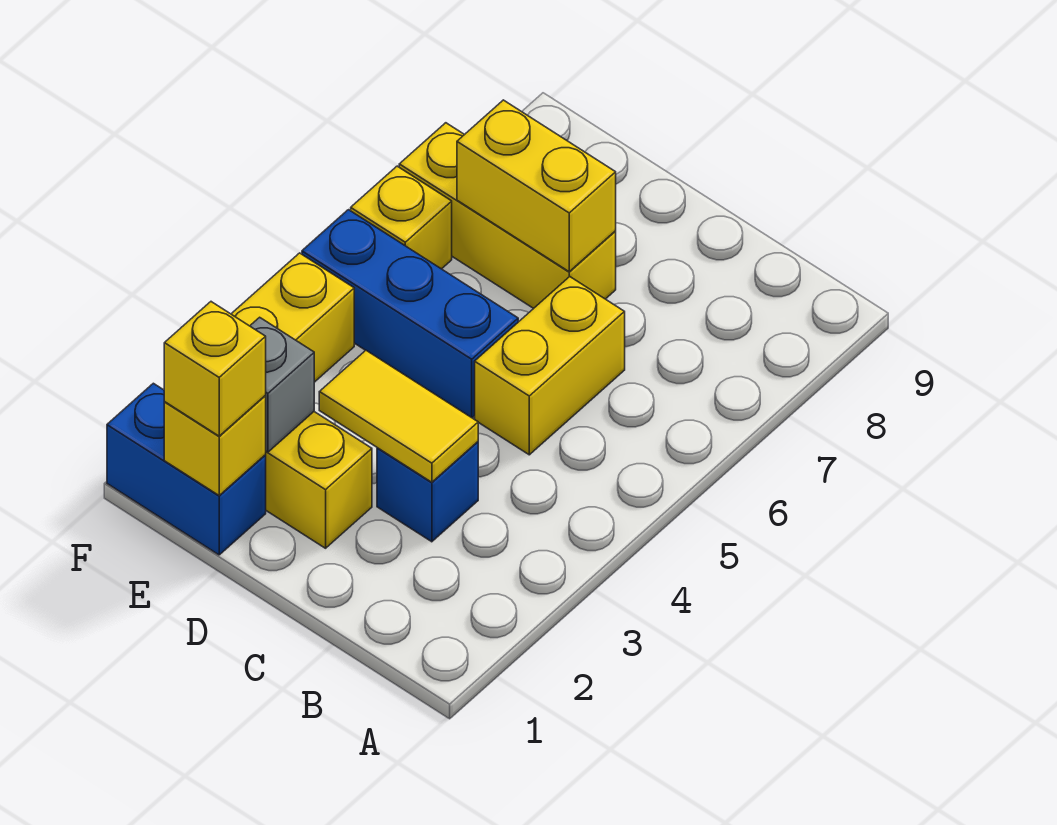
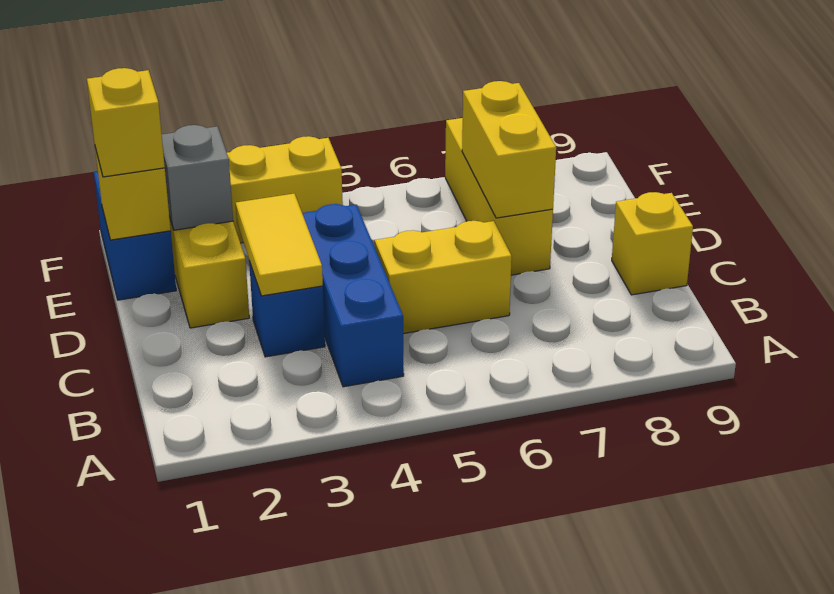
blue 1x3 brick [302,210,518,418] -> blue 1x3 brick moved to [302,204,404,387]
yellow 1x1 brick [351,166,452,269] -> yellow 1x1 brick moved to [612,192,693,295]

